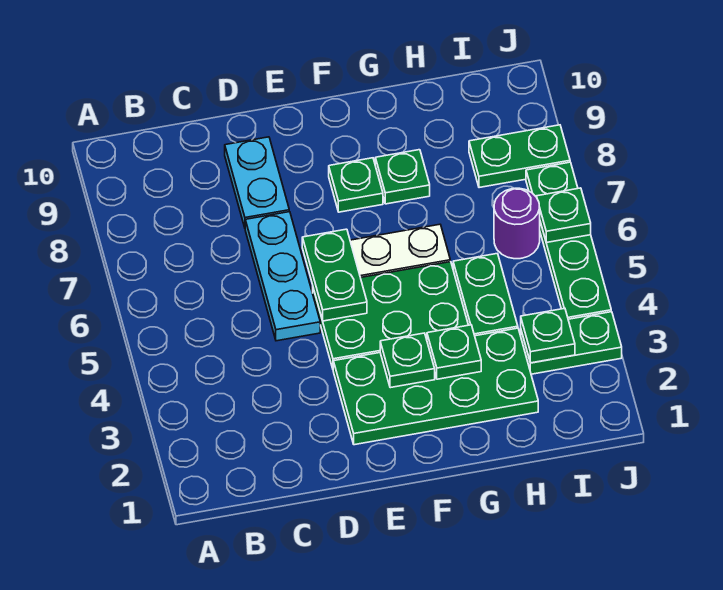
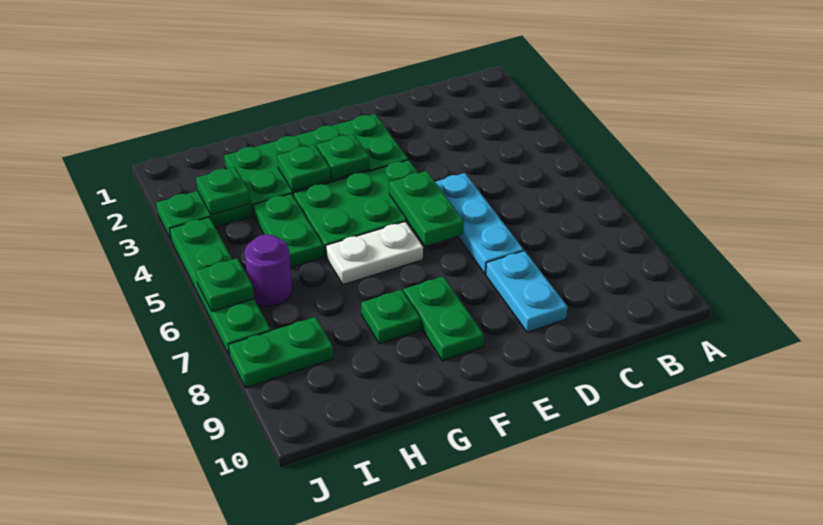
green 1x1 plate [329,158,383,212] -> green 1x2 plate [404,276,484,361]

